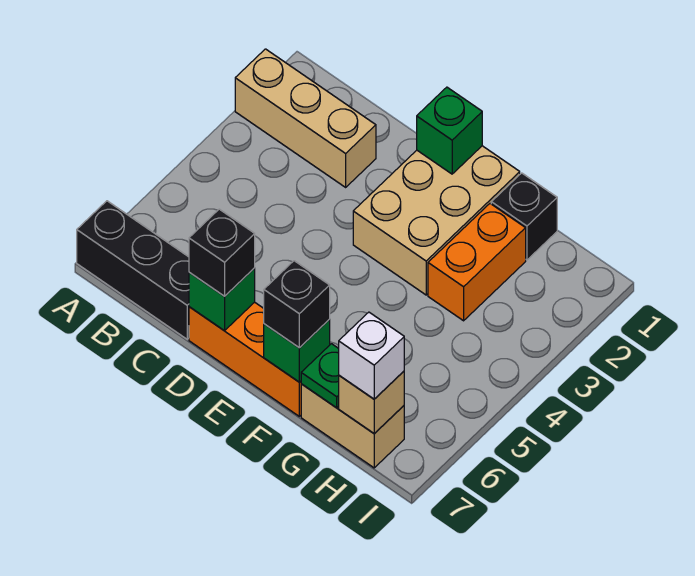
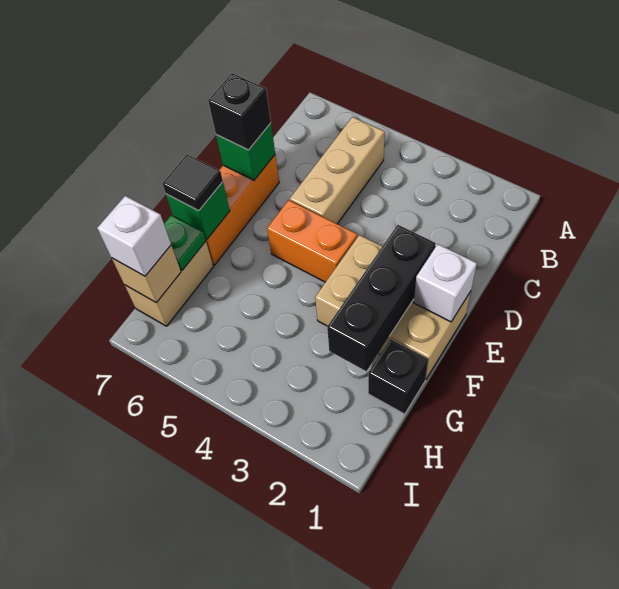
tan 1x3 brick [235,49,376,187] -> tan 1x3 brick moved to [290,117,385,224]
black 1x3 brick [77,201,189,339] -> black 1x3 brick moved to [327,225,436,371]
green 1x1 brick [417,87,482,174] -> white 1x1 brick [414,244,477,322]
black 1x1 brick [264,261,330,348] -> black 1x1 tile [162,155,223,211]
orange 1x2 brick [428,204,526,321] -> orange 1x2 brick moved to [267,200,357,282]

